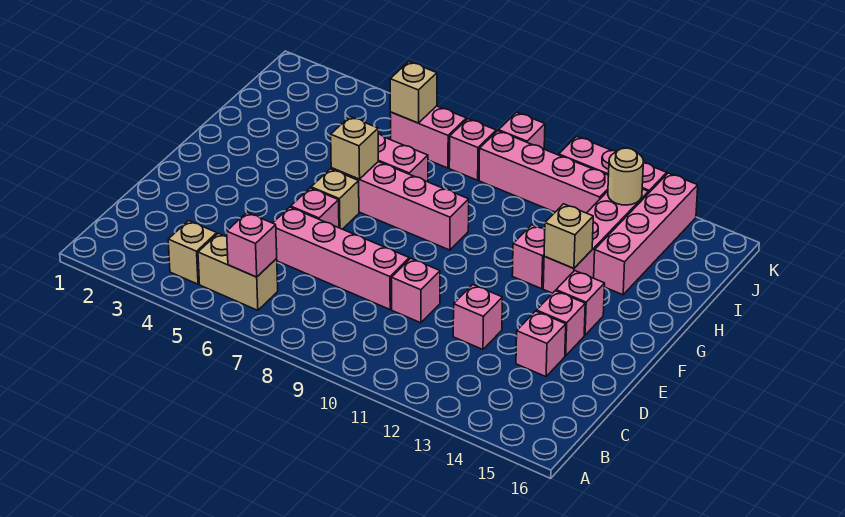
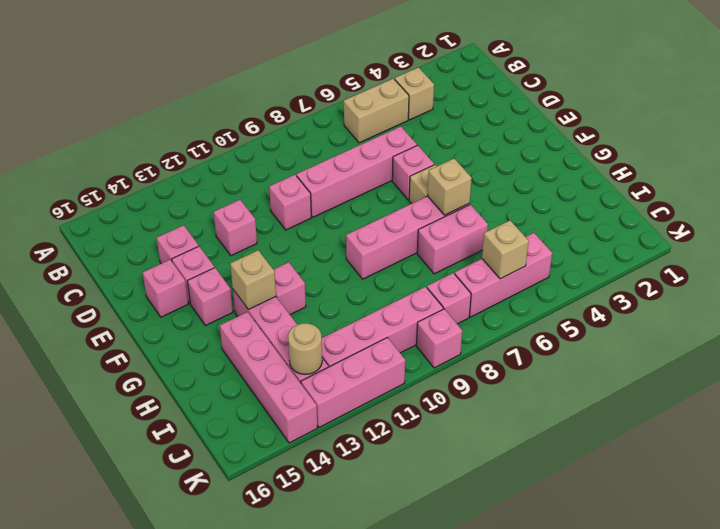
pink 1x1 brick [227,213,277,277] -> pink 1x1 brick moved to [143,260,188,317]
pink 1x2 brick [390,106,466,168] -> pink 1x3 brick [455,233,552,317]

